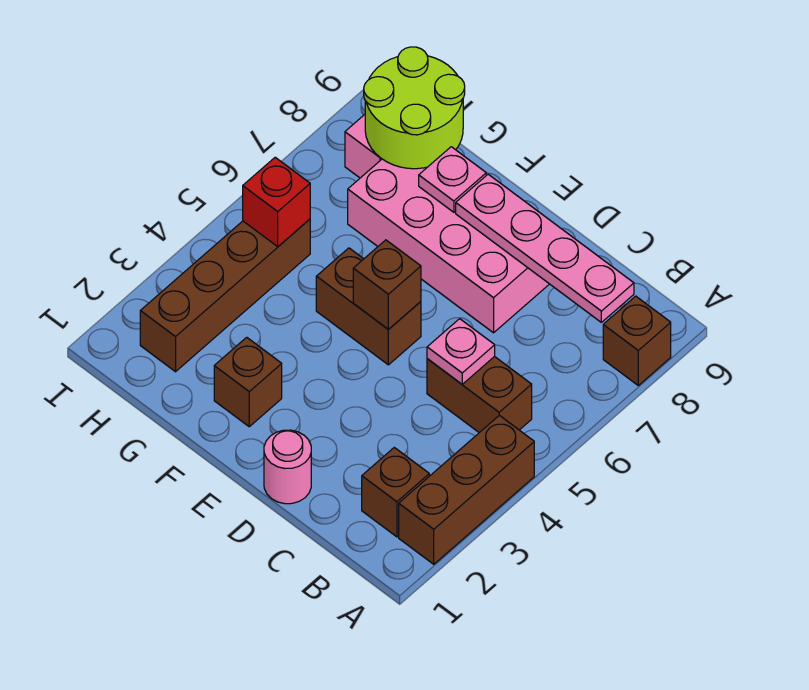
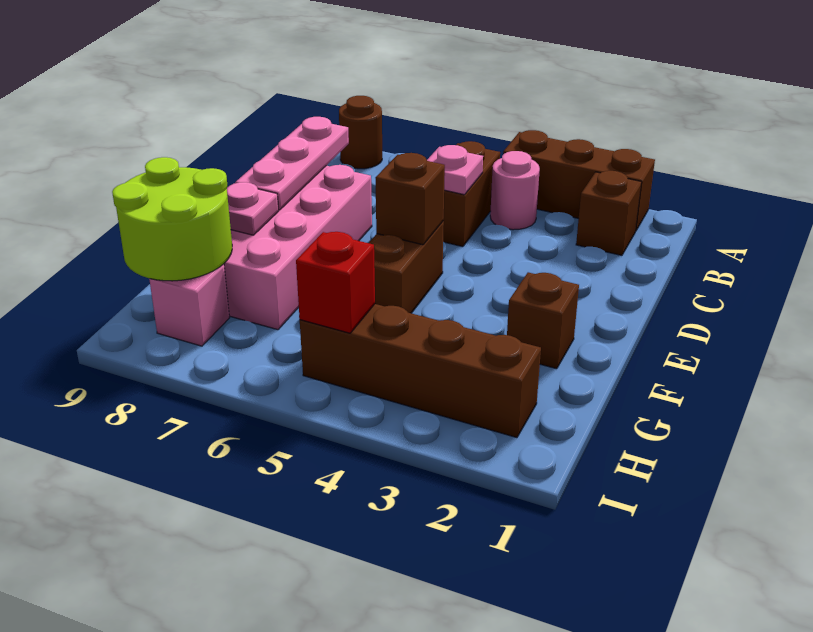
brown 1x1 brick [603,296,671,385] -> brown 1x1 round brick [339,96,382,169]
pink 1x4 plate [456,174,634,322] -> pink 1x3 plate [235,117,349,210]
pink 1x1 round brick [264,430,311,504] -> pink 1x1 round brick moved to [490,151,540,230]

